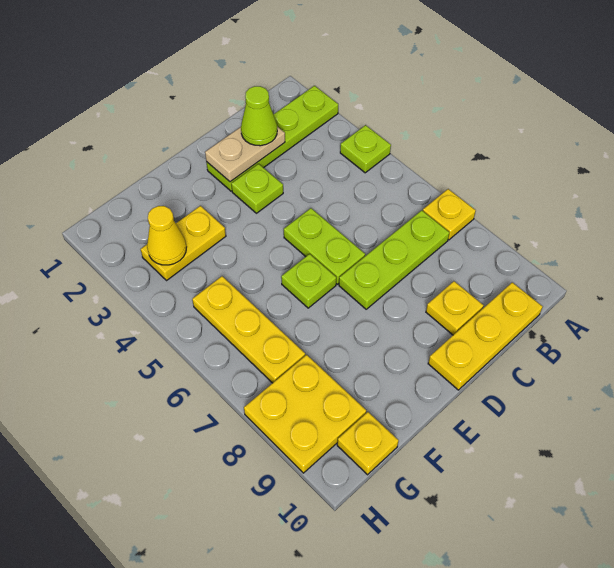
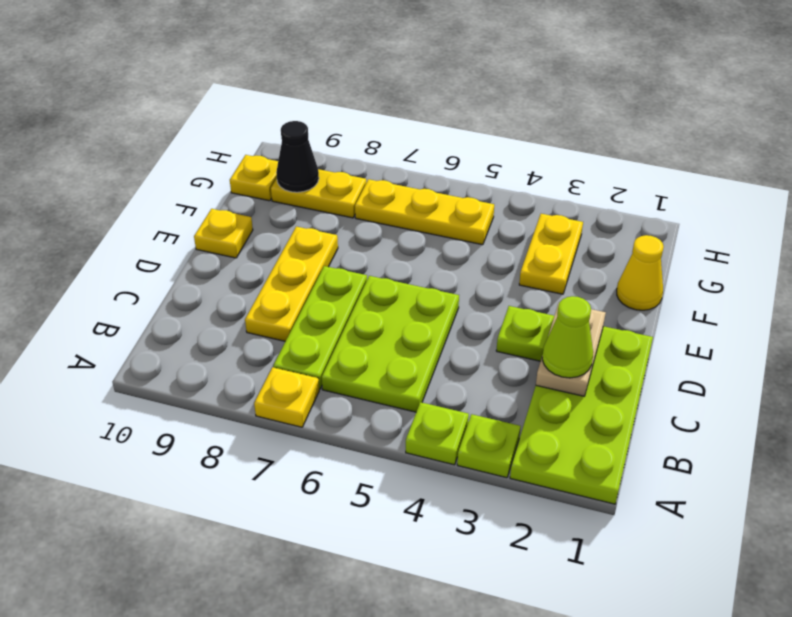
lime 1x4 plate [206,86,338,191] -> lime 2x4 plate [510,326,653,504]
yellow 1x3 plate [428,282,543,390] -> yellow 1x3 plate moved to [245,226,338,341]
yellow 1x1 plate [426,281,484,335] -> yellow 1x1 plate moved to [194,209,253,258]
lime 1x2 plate [284,208,365,284] -> lime 2x3 plate [322,276,459,412]
lime 1x1 plate [281,254,336,308] -> lime 1x1 plate moved to [457,414,521,478]
yellow 1x1 cone [147,206,186,265] -> yellow 1x1 cone moved to [617,235,664,310]
yellow 2x2 plate [244,355,366,473] -> yellow 1x2 plate [271,169,366,218]
none -> black 1x1 cone [276,121,319,192]

